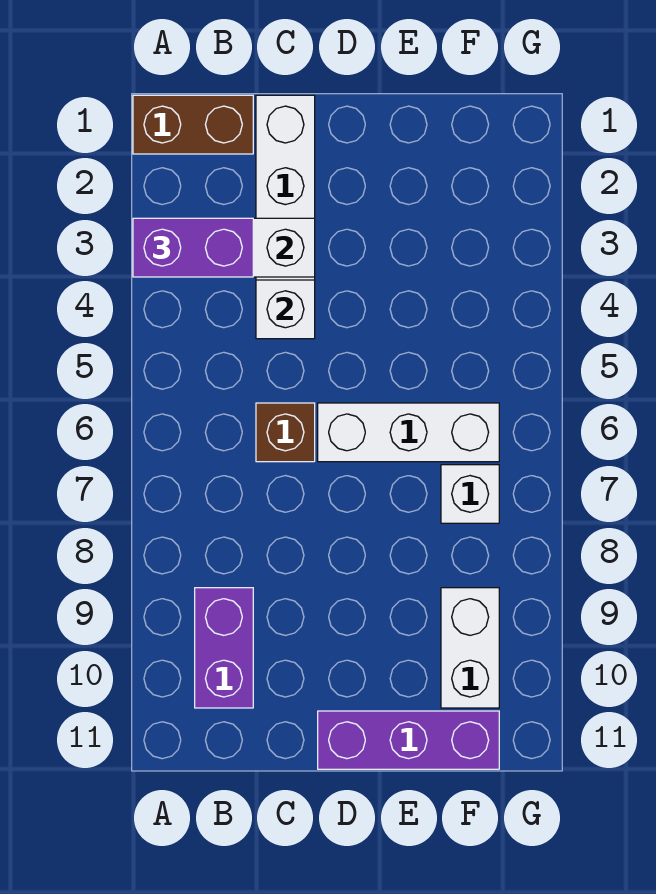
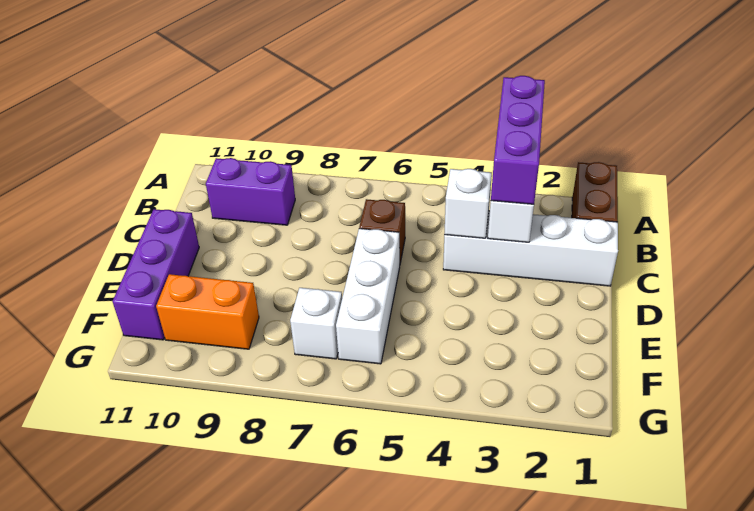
purple 1x2 brick [133,218,253,277] -> purple 1x3 brick [491,76,545,204]
white 1x2 brick [441,588,499,708] -> orange 1x2 brick [156,274,259,349]

